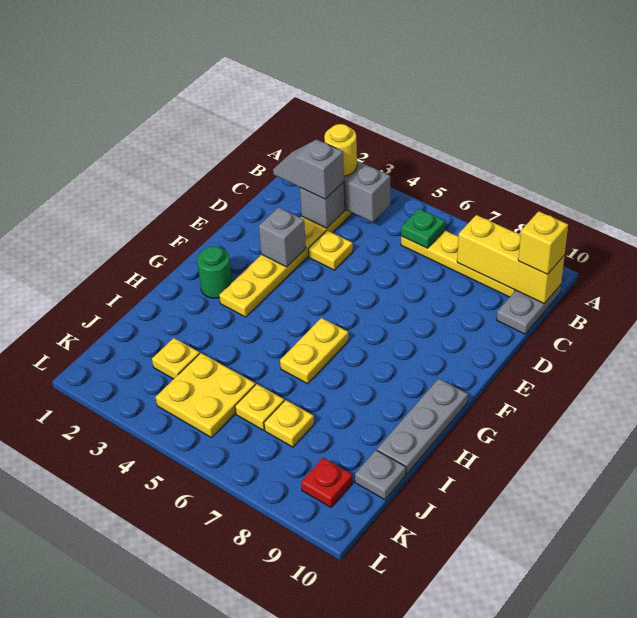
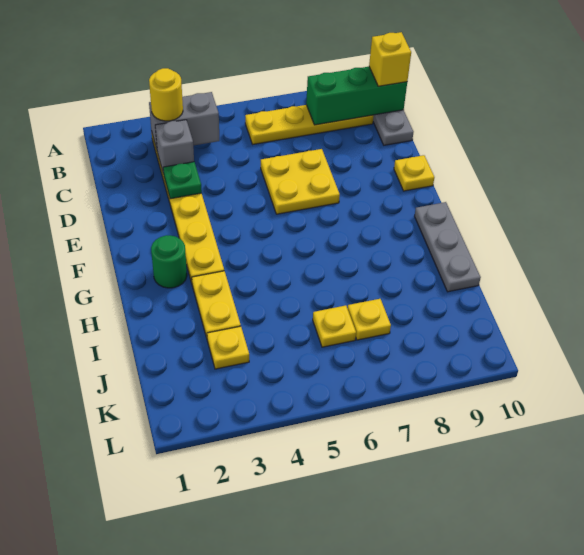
green 1x1 plate [401,209,445,248] -> green 1x1 plate moved to [163,162,202,199]
yellow 1x3 brick [457,215,565,303] -> green 1x3 brick [306,67,407,125]
grey 1x2 slope [273,139,344,199] -> none
yellow 1x1 plate [308,230,353,270] -> yellow 1x1 plate moved to [394,155,434,191]
grey 1x1 brick [259,207,306,267] -> none
yellow 1x2 plate [280,318,349,384] -> yellow 1x2 plate moved to [192,271,241,338]
yellow 2x2 plate [156,353,255,438] -> yellow 2x2 plate moved to [261,149,340,214]
grey 1x1 plate [355,450,406,500] -> none
red 1x1 plate [301,458,353,507] -> none

